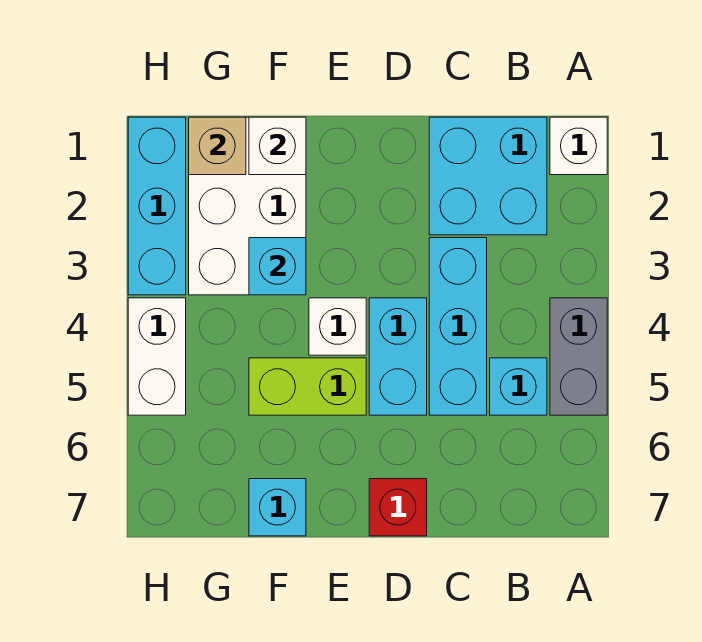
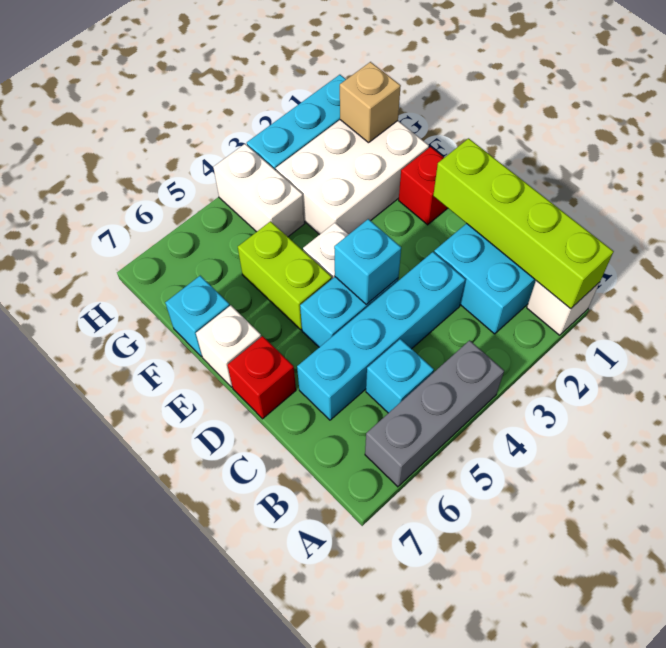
none -> lime 1x4 brick [433,138,614,309]
grey 1x2 brick [550,298,607,415] -> grey 1x3 brick [365,340,504,487]
cyan 1x3 brick [429,238,487,415] -> cyan 1x4 brick [297,252,465,420]
none -> red 1x1 brick [399,147,448,225]
white 1x1 brick [249,117,306,175] -> white 1x1 brick moved to [196,305,261,387]
cyan 1x1 brick [249,238,306,295] -> cyan 1x1 brick moved to [334,219,401,305]
white 1x2 brick [128,298,186,415] -> white 1x2 brick turned to [213,144,304,237]

